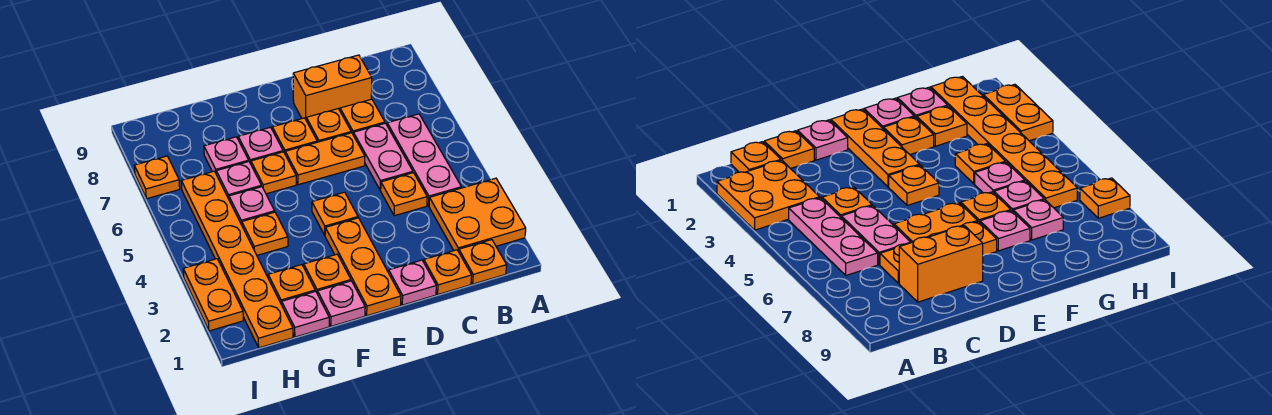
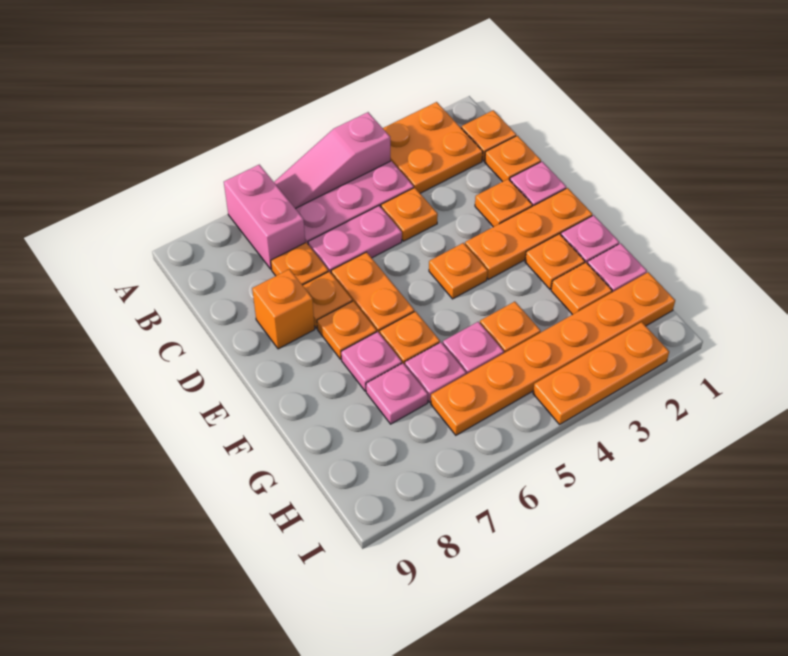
none -> pink 1x3 slope [274,112,390,209]
none -> pink 1x2 brick [224,165,305,269]
orange 1x2 brick [293,55,372,119] -> orange 1x1 brick [252,269,315,349]
orange 1x2 plate [183,259,243,331] -> orange 1x3 plate [533,322,669,424]
orange 1x1 plate [134,156,180,199] -> orange 1x1 plate moved to [475,179,532,227]

